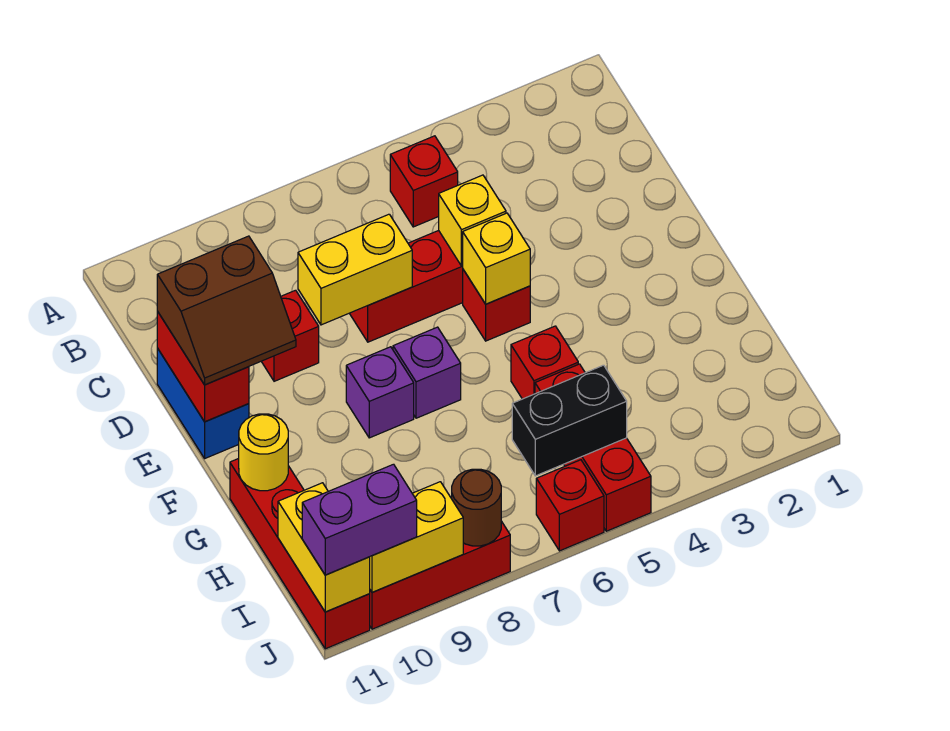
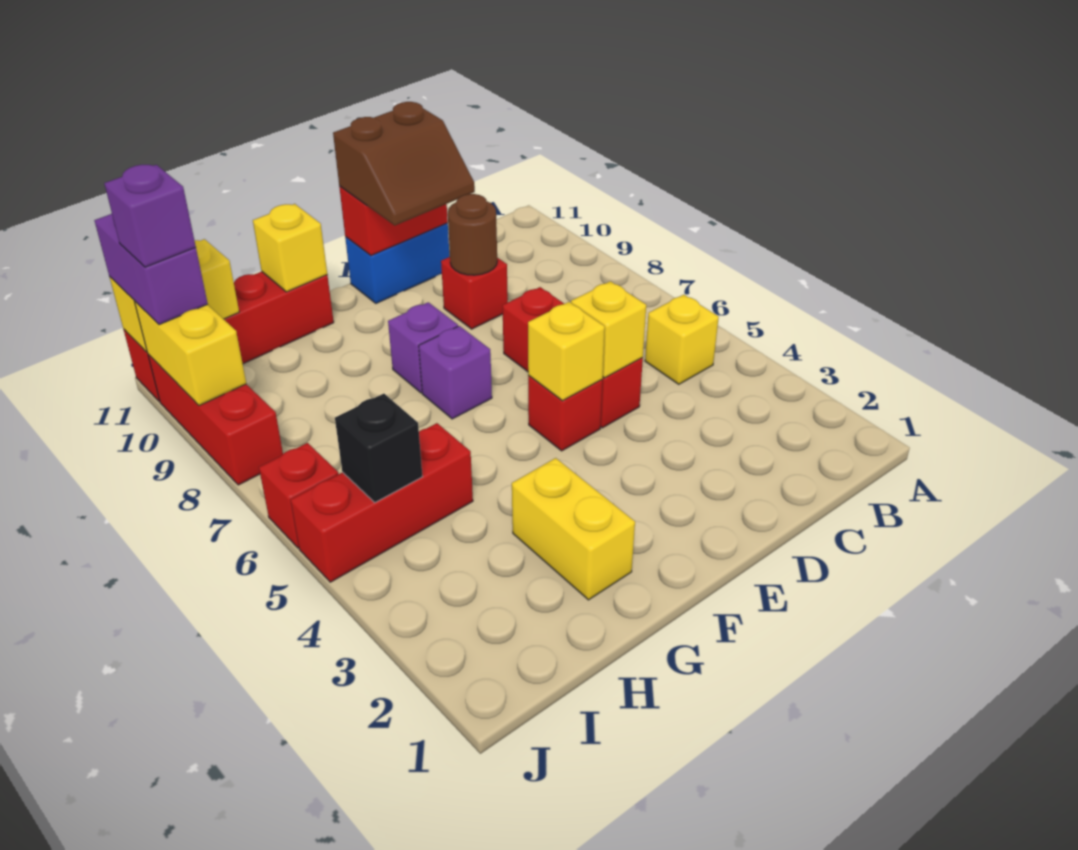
red 1x1 brick [390,136,458,227] -> yellow 1x1 brick [645,295,719,384]
yellow 1x2 brick [298,214,412,325] -> yellow 1x2 brick moved to [512,458,635,600]
brown 2x2 slope [157,236,296,385] -> brown 2x2 slope turned to [333,102,475,225]
red 1x1 brick [511,326,578,399] -> none
yellow 1x1 round brick [239,414,288,491] -> yellow 1x1 brick [253,204,327,292]
black 1x2 brick [512,365,627,476] -> black 1x1 brick [335,394,423,502]
brown 1x1 round brick [452,469,501,546] -> brown 1x1 round brick moved to [448,194,497,275]
none -> purple 1x1 brick [104,165,196,267]

